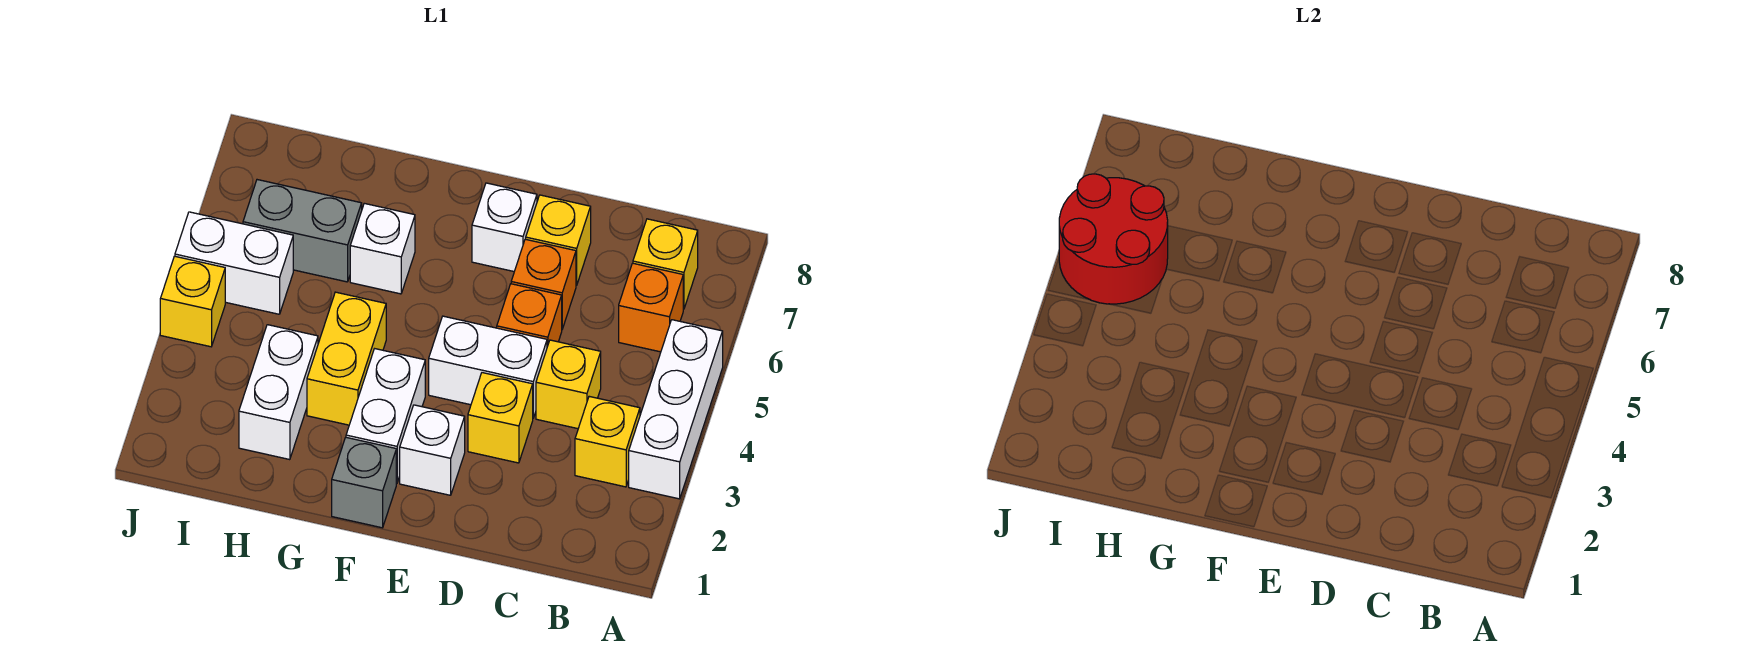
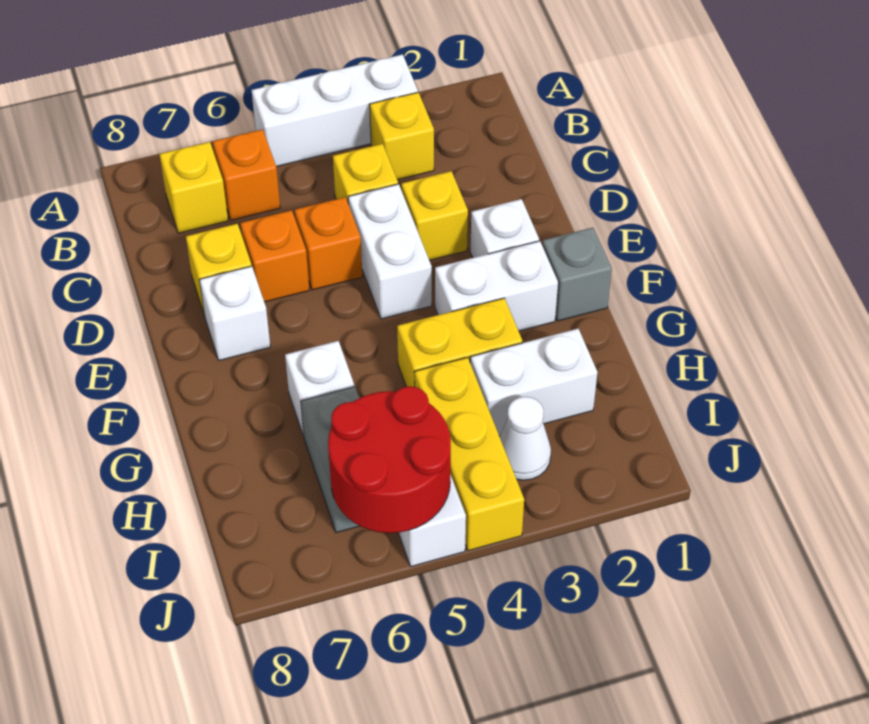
none -> white 1x1 cone [500,397,551,480]
yellow 1x1 brick [160,256,225,347] -> yellow 1x3 brick [415,357,524,551]

